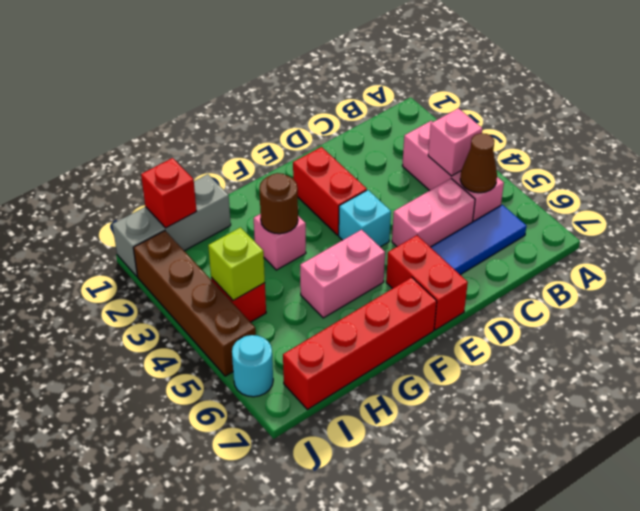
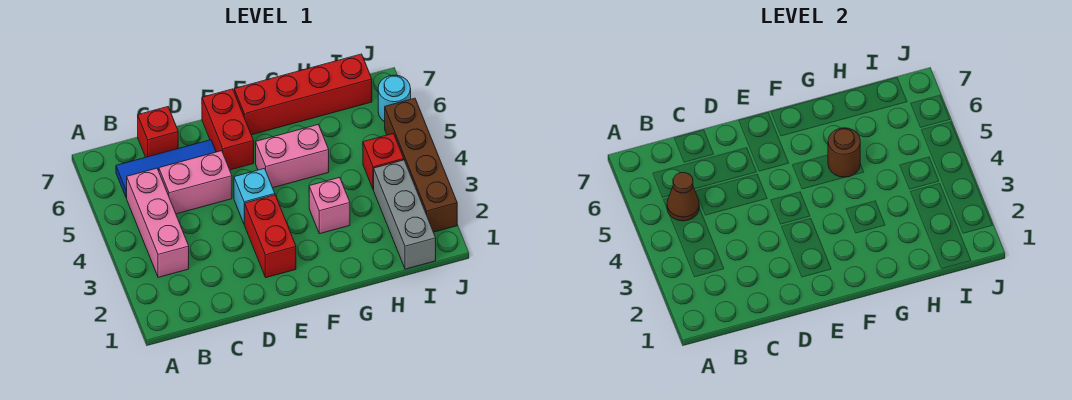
pink 1x1 brick [428,108,482,176] -> none
brown 1x1 round brick [259,173,298,234] -> brown 1x1 round brick moved to [828,128,860,177]
grey 1x3 brick [112,174,231,276] -> grey 1x3 brick turned to [374,160,436,269]
red 1x1 brick [141,158,197,228] -> red 1x1 brick moved to [138,107,178,157]
lime 1x1 brick [208,228,265,301] -> none

